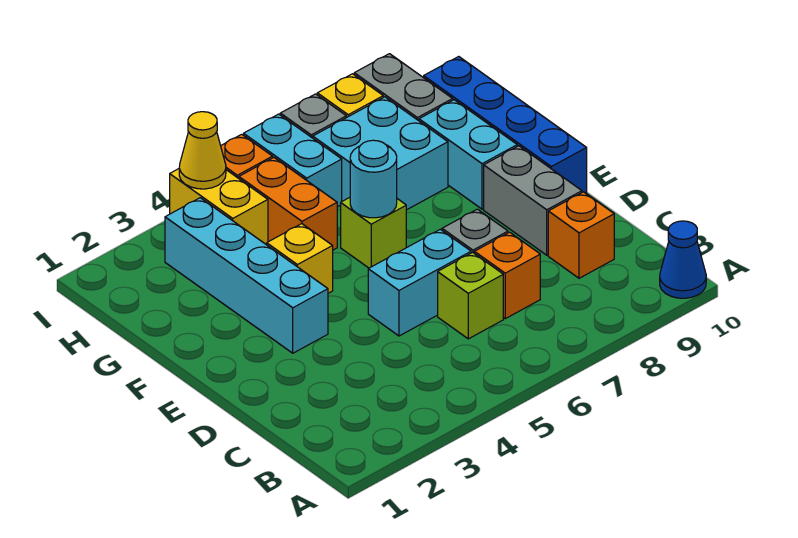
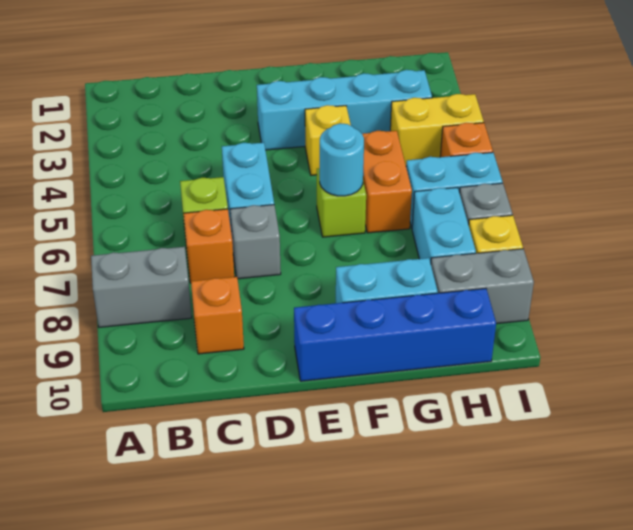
blue 1x1 cone [660,221,706,298] -> none
grey 1x2 brick [484,146,582,255] -> grey 1x2 brick moved to [91,247,192,327]
orange 1x2 brick [239,158,337,250] -> orange 1x2 brick turned to [362,131,412,233]
cyan 2x2 brick [313,97,448,210] -> cyan 1x2 brick [412,187,476,263]
yellow 1x1 cone [179,112,226,189] -> none

